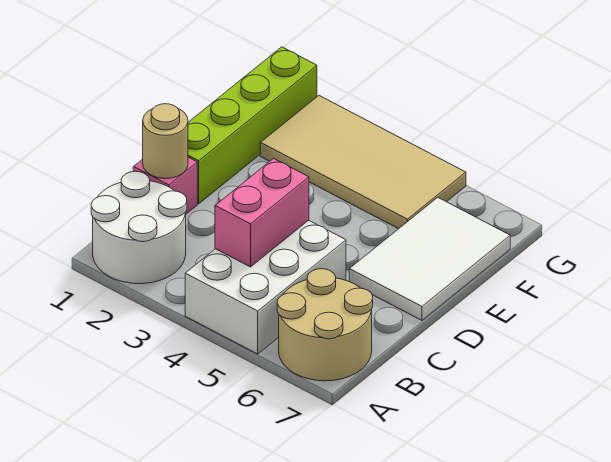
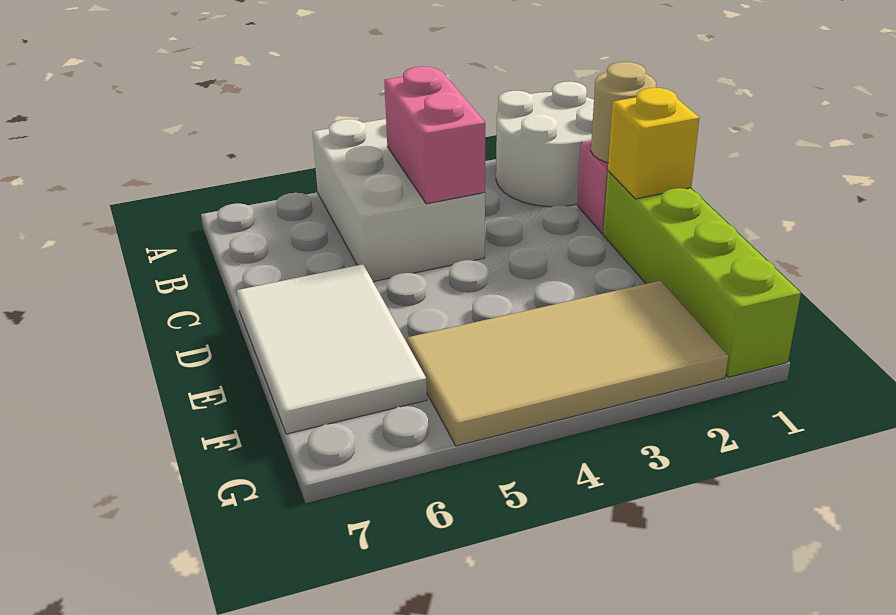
tan 2x2 round brick [277,269,373,381] -> none
none -> yellow 1x1 brick [608,88,699,199]

